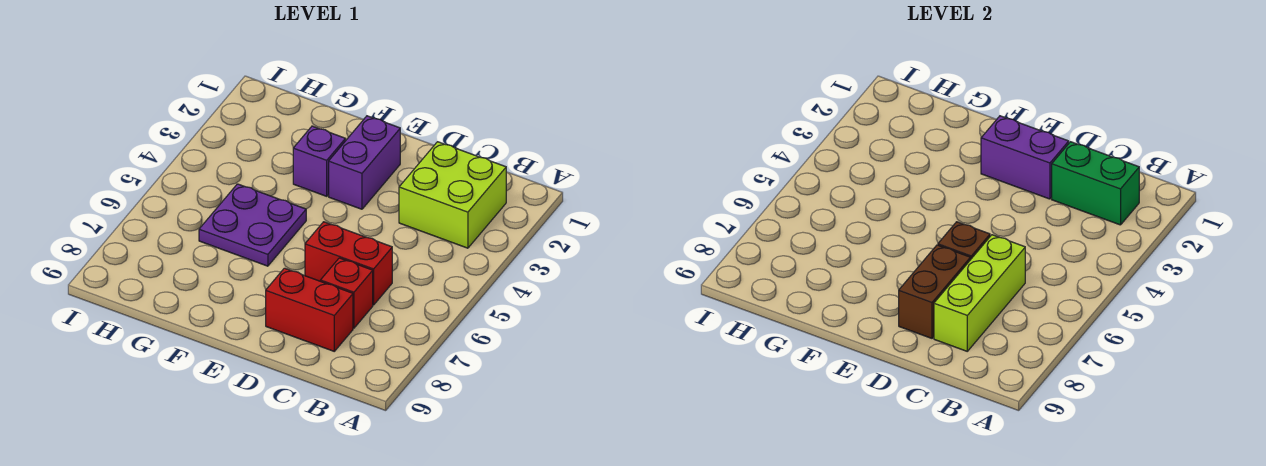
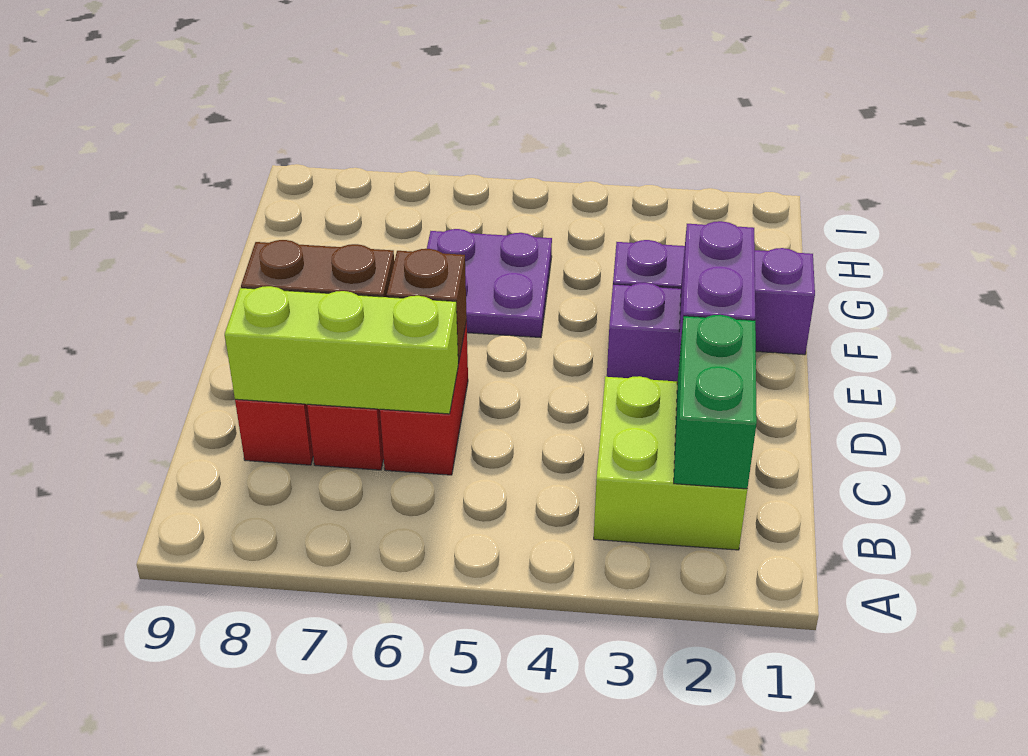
purple 1x1 brick [293,126,346,196] -> purple 1x3 brick [613,240,815,355]

